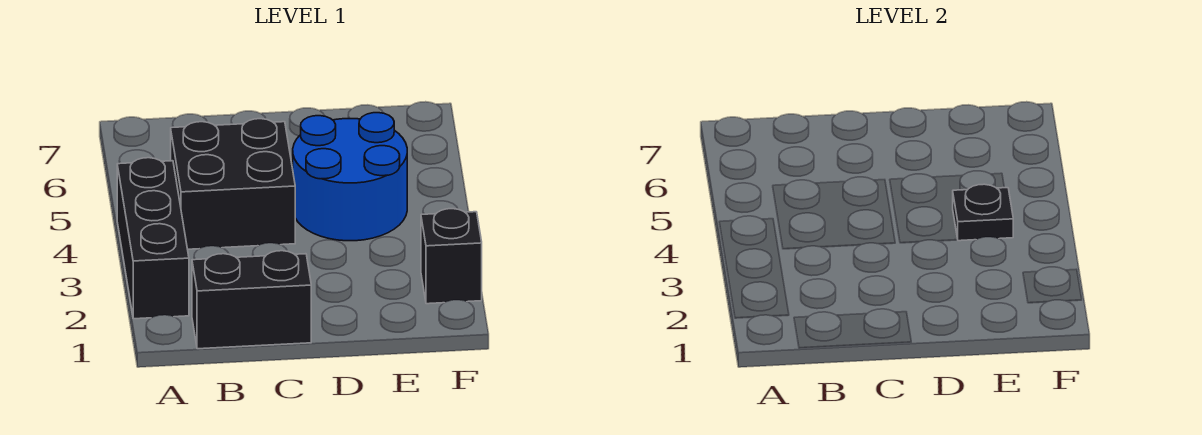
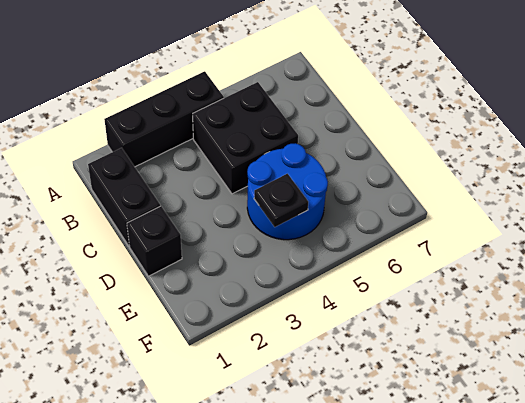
black 1x1 brick [421,209,482,304] -> black 1x1 brick moved to [127,206,182,276]

